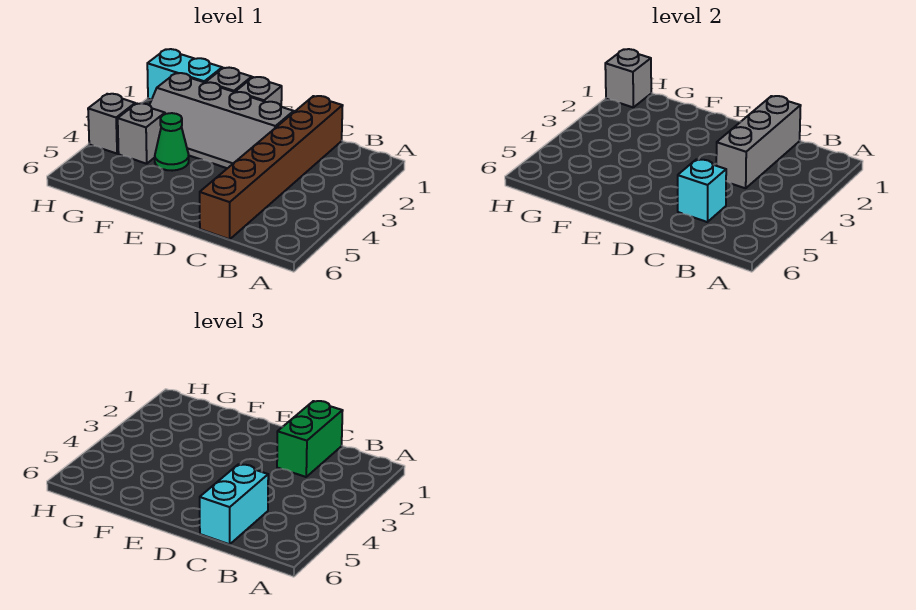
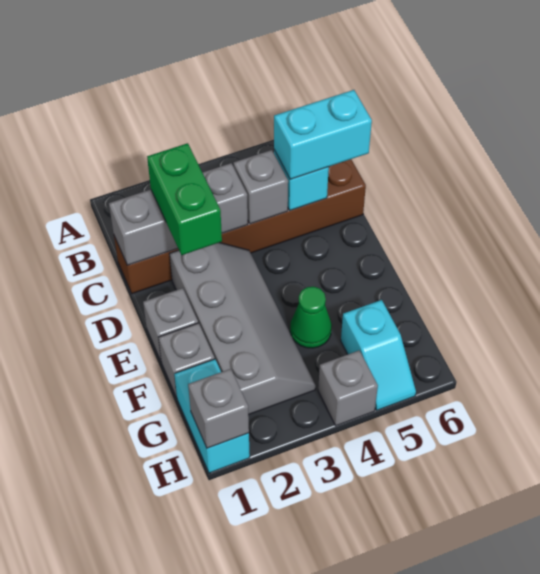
green 1x2 brick [277,401,343,477] -> green 1x2 brick turned to [147,143,222,255]
grey 1x1 brick [118,103,165,164] -> grey 1x1 brick moved to [233,150,288,224]
none -> cyan 1x2 slope [341,300,416,410]

